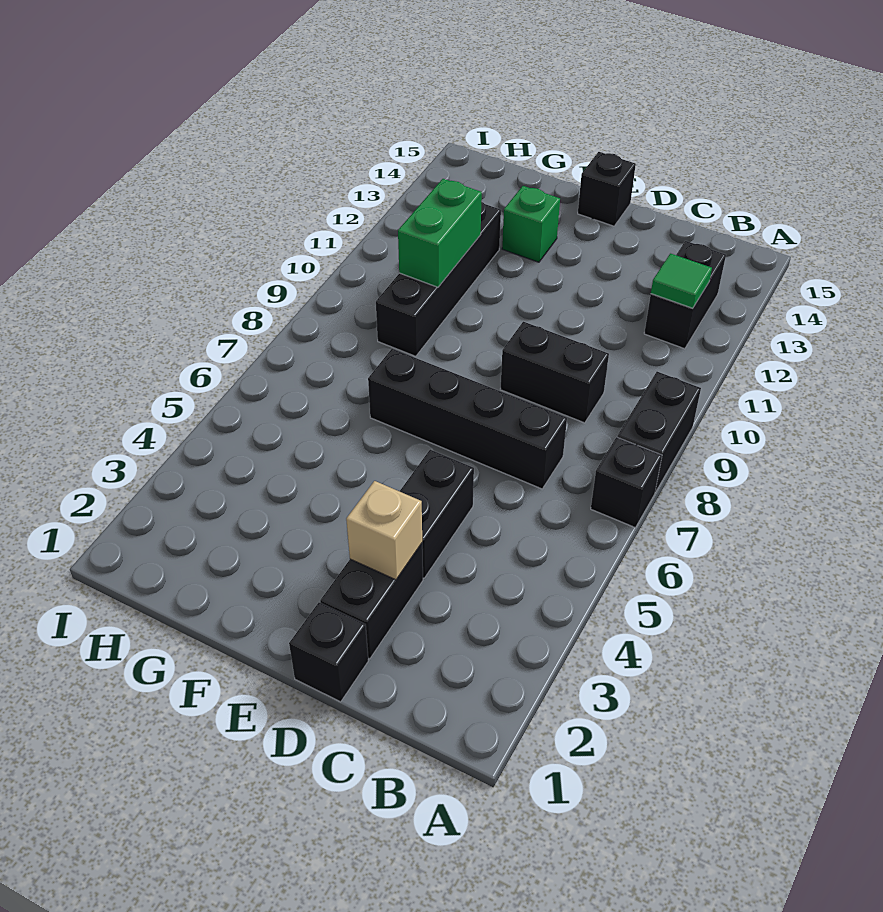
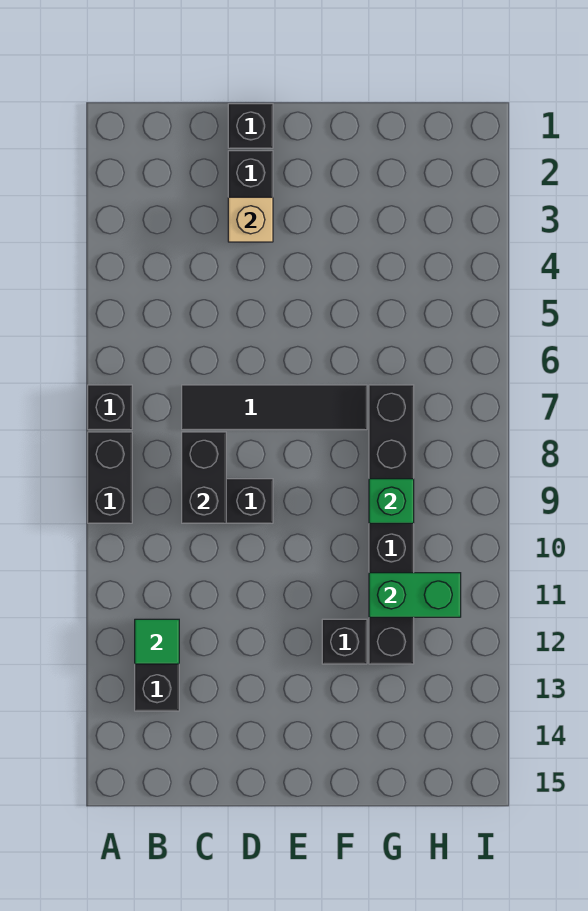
black 1x4 brick [368,349,567,489] -> black 1x4 tile [182,385,367,430]
black 1x2 brick [400,450,474,578] -> black 1x2 brick moved to [182,432,226,523]
black 1x1 brick [578,152,636,226] -> black 1x1 brick moved to [322,619,367,664]
green 1x1 brick [502,186,560,262] -> green 1x1 brick moved to [369,479,414,523]
black 1x4 brick [376,202,501,356] -> black 1x6 brick [369,385,414,664]
green 1x2 brick [398,179,482,287] -> green 1x2 brick turned to [369,573,461,617]

